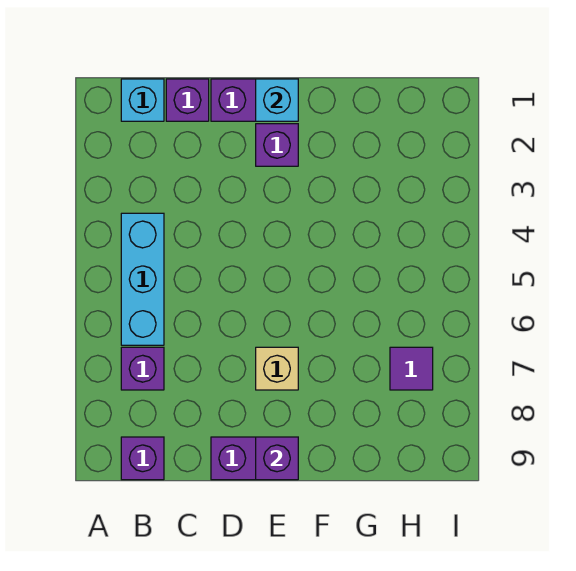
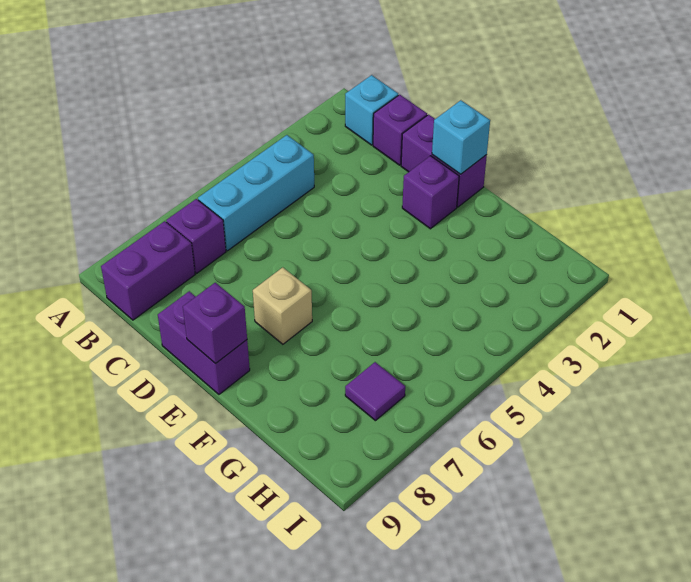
purple 1x1 brick [121,437,164,480] -> purple 1x2 brick [101,221,195,320]

